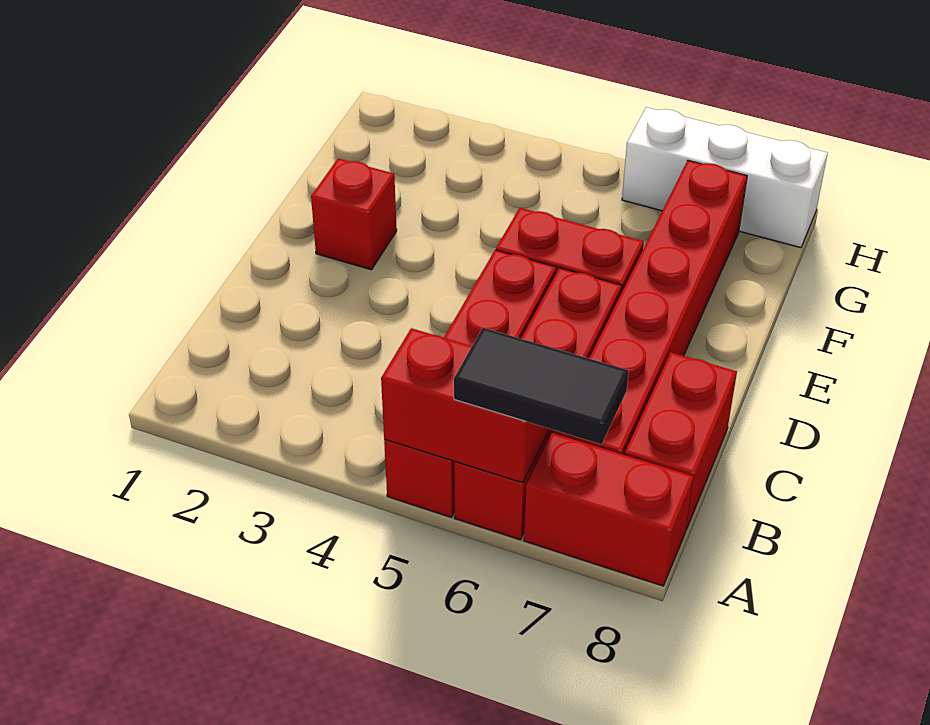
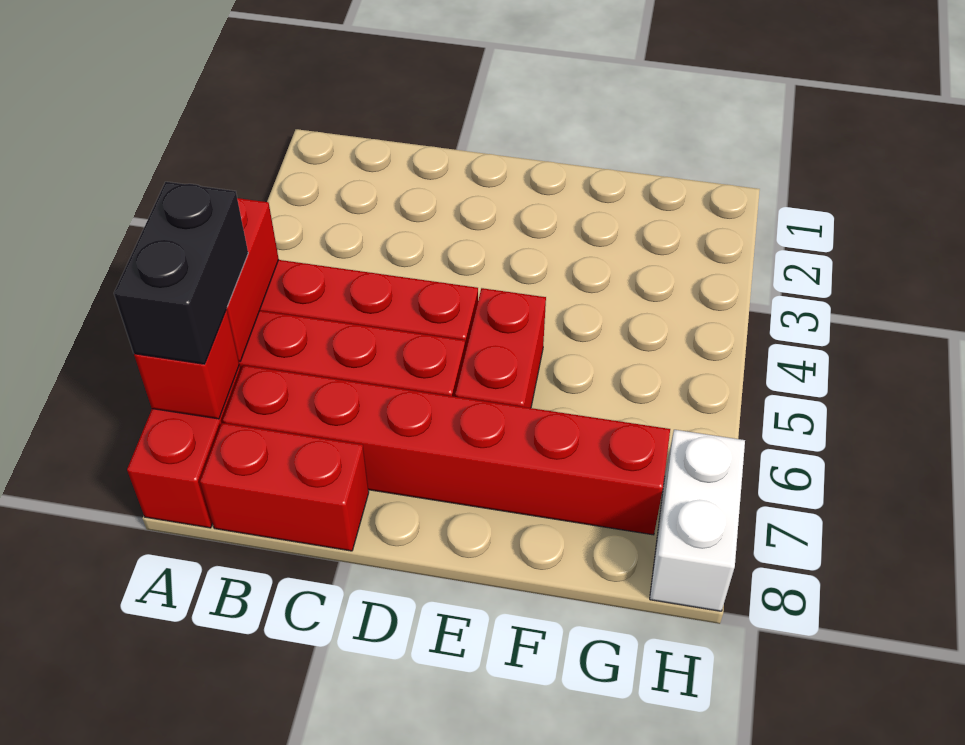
black 1x2 tile [454,328,629,444] -> black 1x2 brick [114,182,248,364]
red 1x1 brick [311,158,397,270] -> red 1x1 brick moved to [134,309,239,419]
white 1x3 brick [622,107,828,248] -> white 1x2 brick [650,430,745,611]

